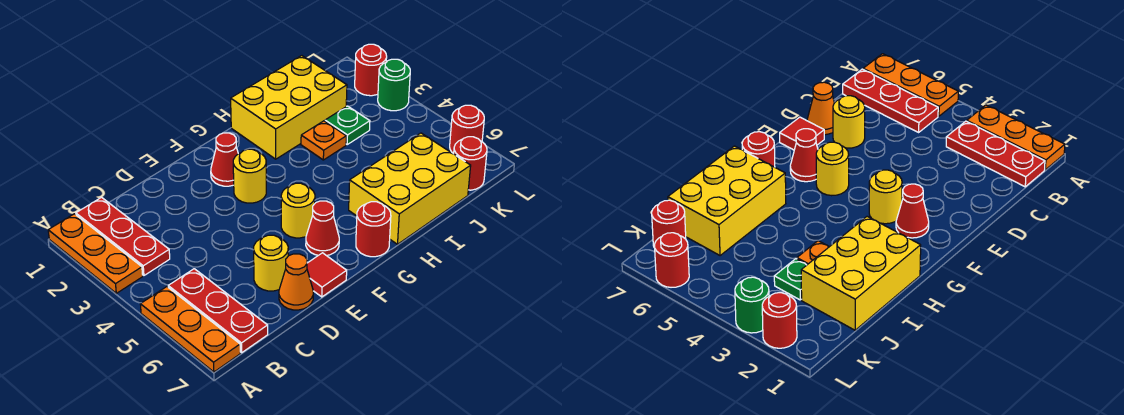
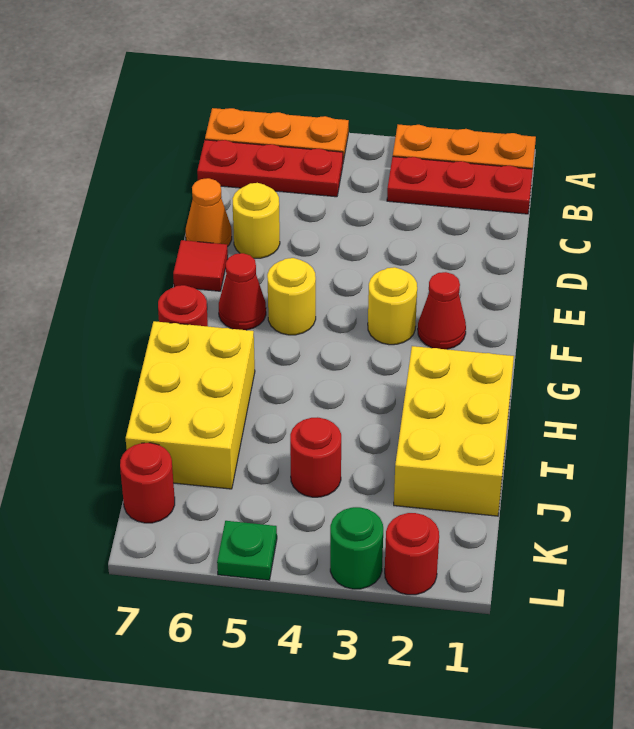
orange 1x1 plate [301,121,346,160] -> none
green 1x1 plate [325,106,370,144] -> green 1x1 plate moved to [217,521,277,580]
red 1x1 round brick [450,105,484,154] -> red 1x1 round brick moved to [290,417,341,497]

